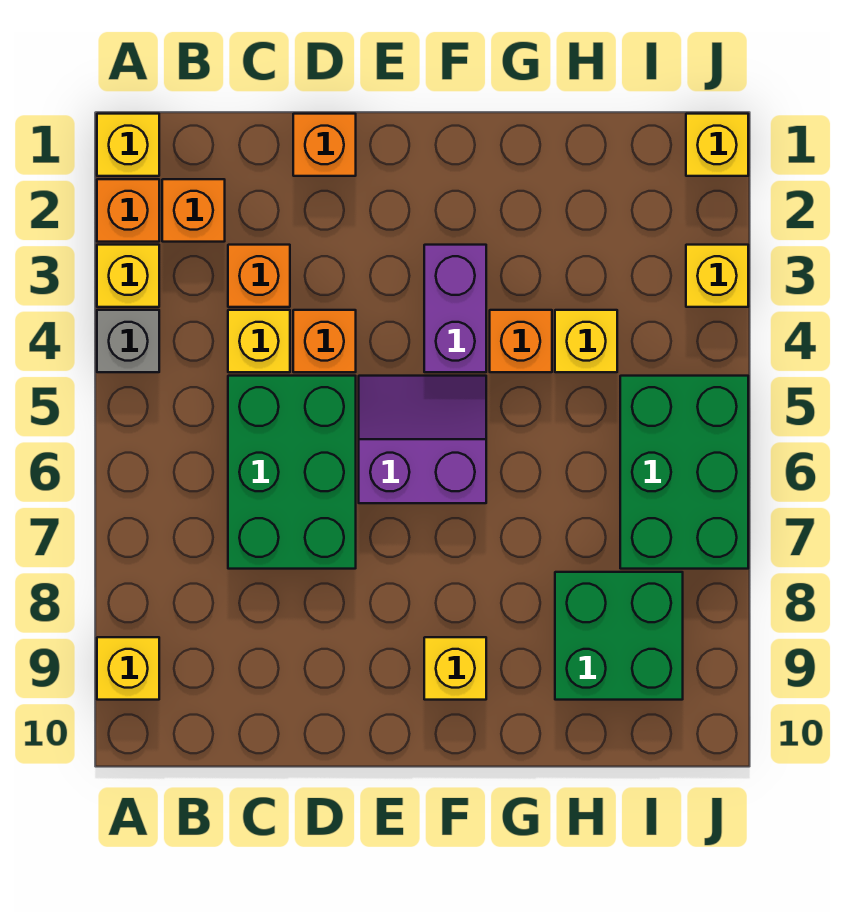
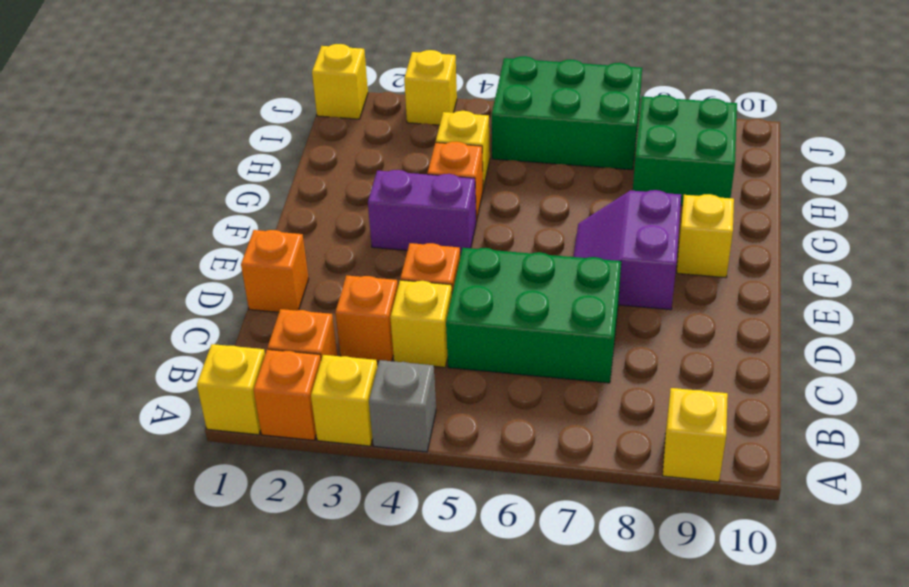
purple 2x2 slope [359,376,486,503] -> purple 2x2 slope moved to [574,190,681,310]

